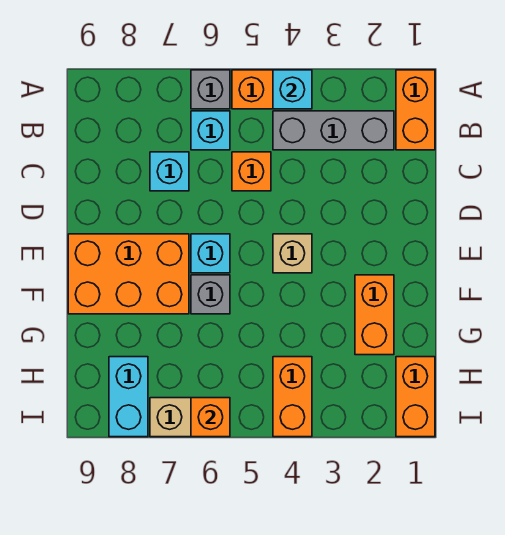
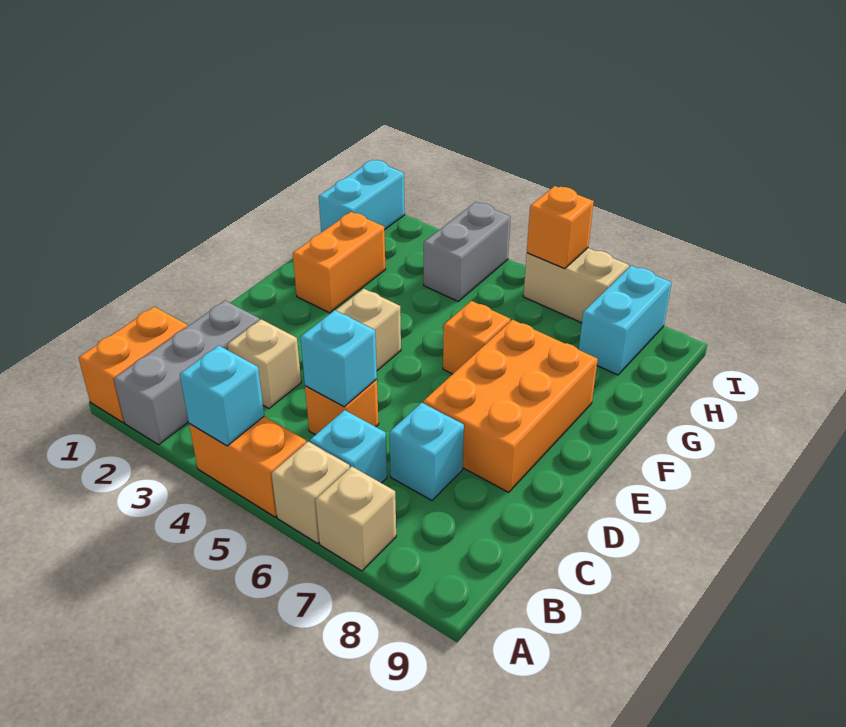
grey 1x1 brick [191,70,230,109] -> tan 1x1 brick [271,442,350,543]
none -> tan 1x1 brick [316,467,396,571]
grey 1x3 brick [273,111,394,150] -> grey 1x3 brick turned to [114,301,260,445]
none -> tan 1x1 brick [227,319,301,408]
cyan 1x1 brick [191,234,230,273] -> cyan 1x1 brick moved to [300,310,377,407]
orange 2x3 brick [68,234,189,314] -> orange 2x3 brick turned to [423,320,598,492]
grey 1x1 brick [191,275,230,314] -> orange 1x1 brick [443,301,510,374]
orange 1x2 brick [396,357,435,437] -> cyan 1x2 brick [319,160,405,232]
orange 1x2 brick [273,357,312,437] -> grey 1x2 brick [424,202,510,301]

